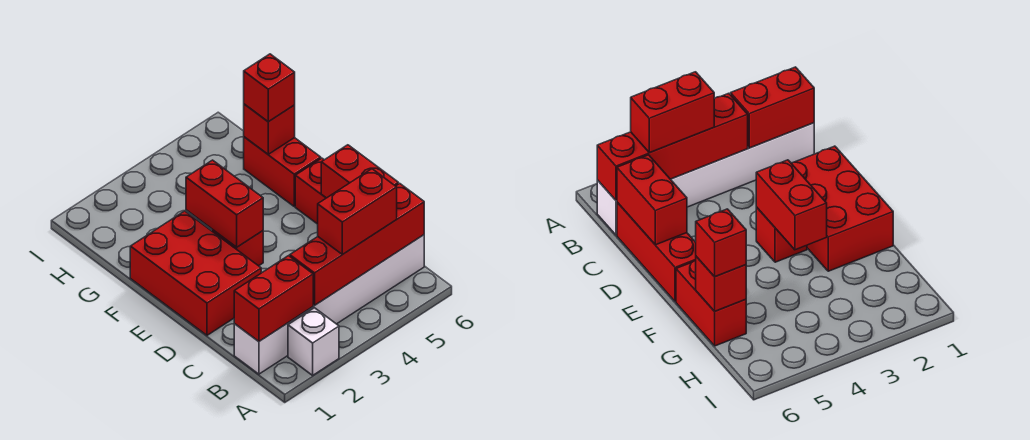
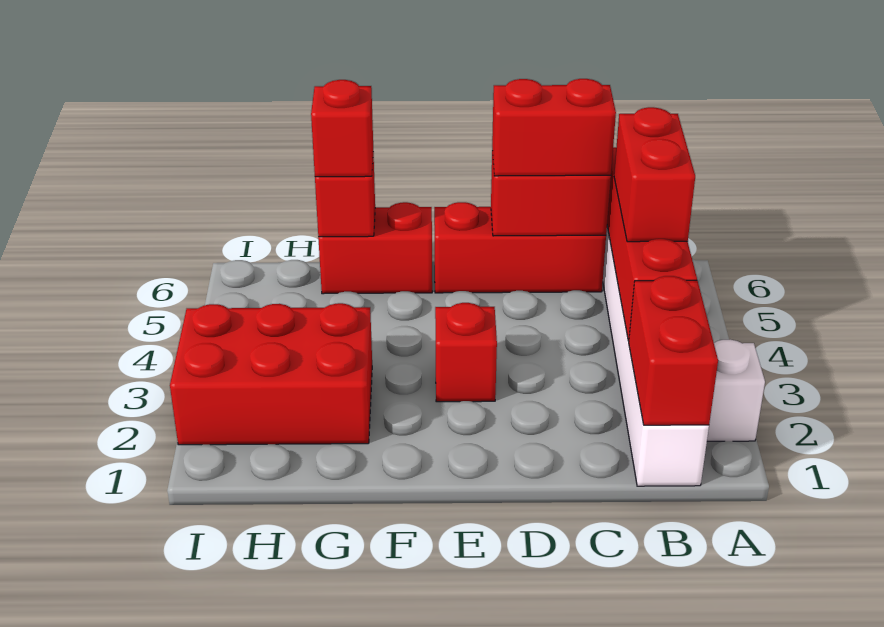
red 2x3 brick [130,211,261,335] -> red 2x3 brick moved to [170,303,372,445]
red 1x2 brick [186,160,263,247] -> red 1x2 brick moved to [492,79,616,176]

